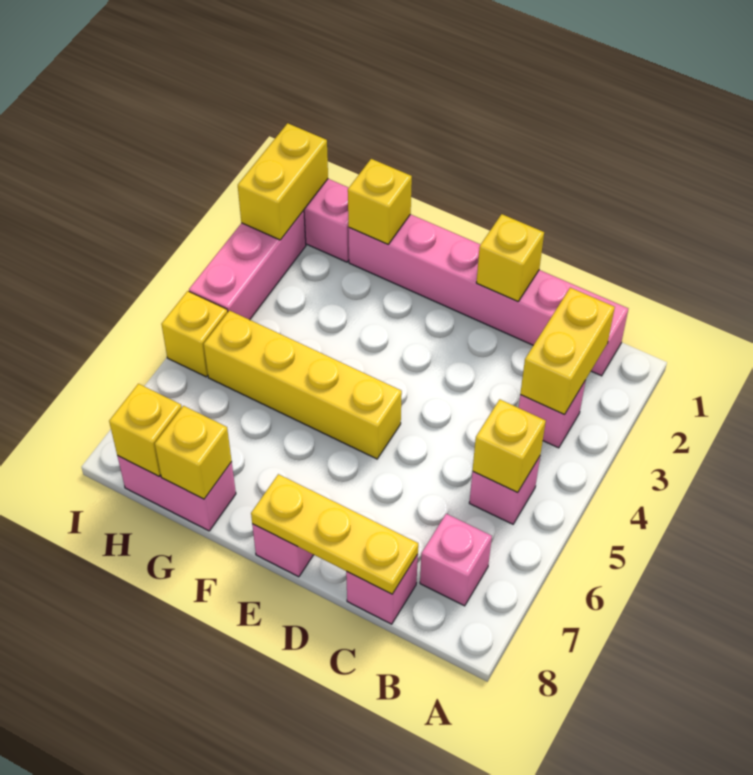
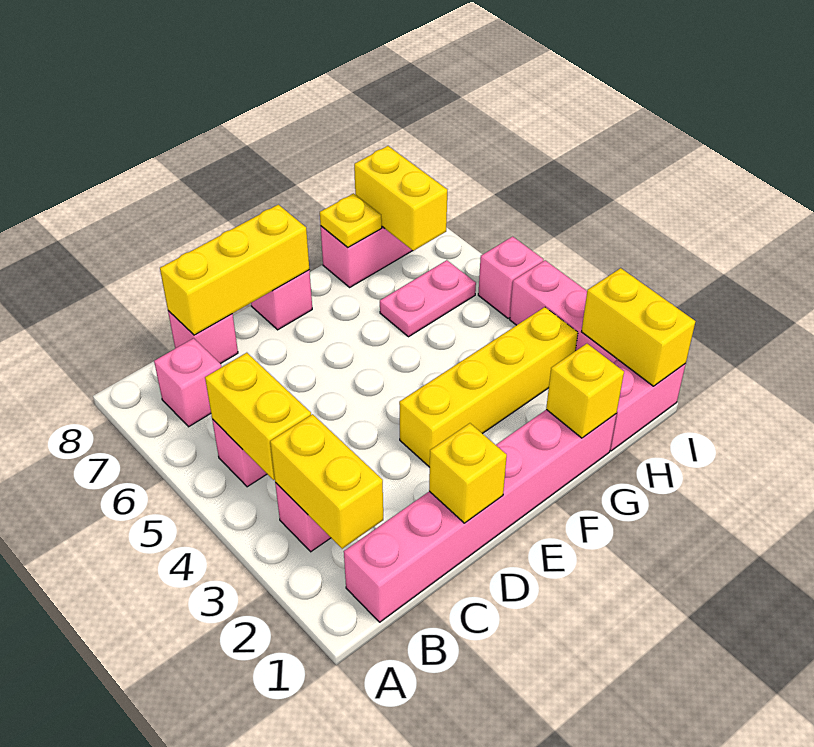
yellow 1x1 brick [472,399,546,493] -> yellow 1x2 brick [205,353,311,480]
yellow 1x3 plate [251,474,418,594] -> yellow 1x3 brick [160,205,309,335]
yellow 1x4 brick [204,311,402,459] -> yellow 1x4 brick moved to [399,307,578,467]
none -> pink 1x2 plate [380,260,476,337]
yellow 1x1 brick [155,406,232,499] -> yellow 1x1 plate [320,193,382,247]
yellow 1x1 brick [109,384,182,476] -> yellow 1x2 brick [354,146,447,251]
yellow 1x1 brick [161,291,228,377] -> pink 1x1 brick [478,237,543,318]

